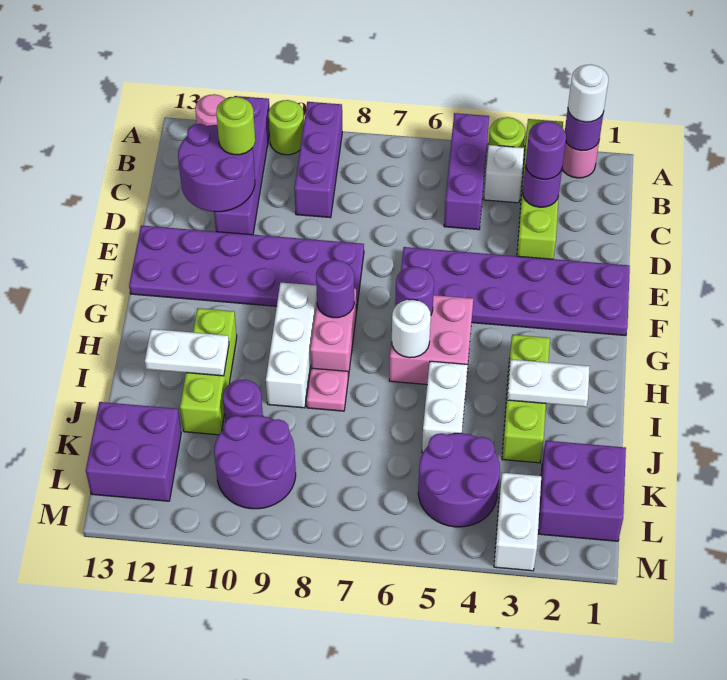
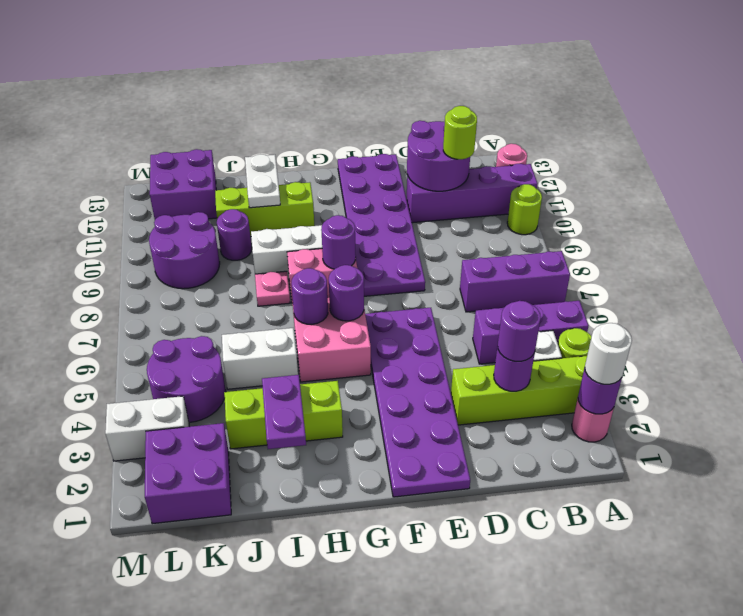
purple 1x3 brick [294,102,342,218] -> purple 1x3 brick moved to [460,251,570,312]
white 1x1 round brick [392,299,431,358] -> purple 1x1 round brick [291,268,328,324]
white 1x2 plate [507,359,590,407] -> purple 1x2 plate [262,375,306,449]

